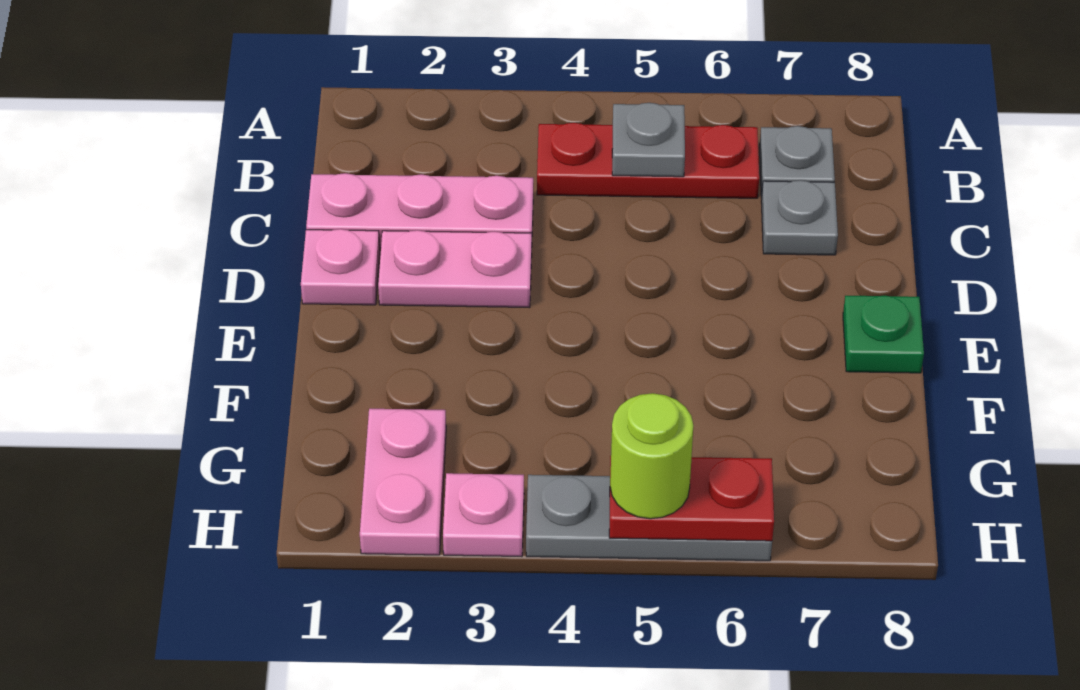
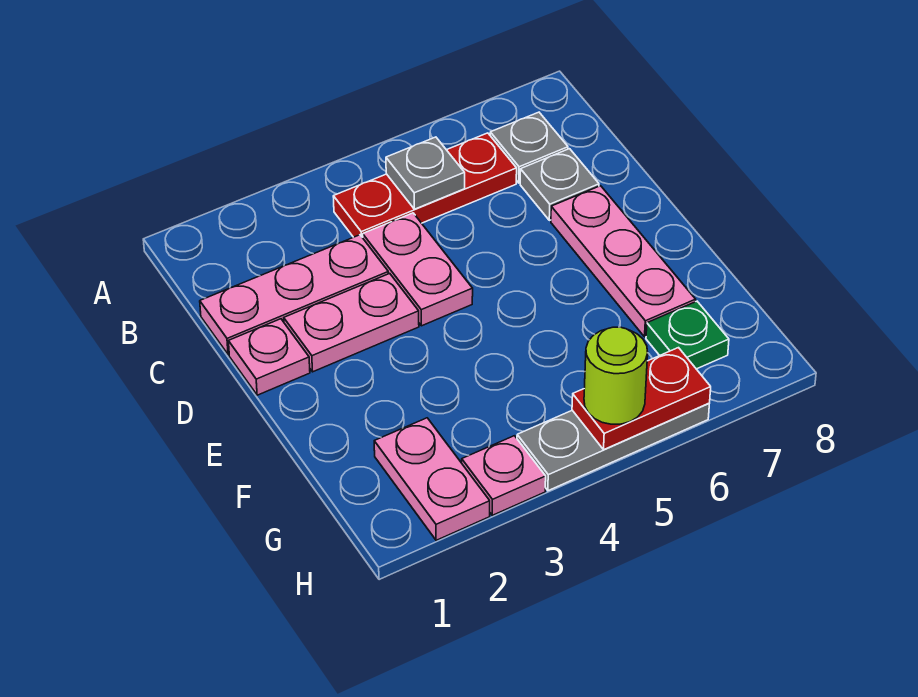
none -> pink 1x2 plate [363,213,473,326]
none -> pink 1x3 plate [551,186,696,337]
green 1x1 plate [843,296,924,373] -> green 1x1 plate moved to [646,301,729,369]

